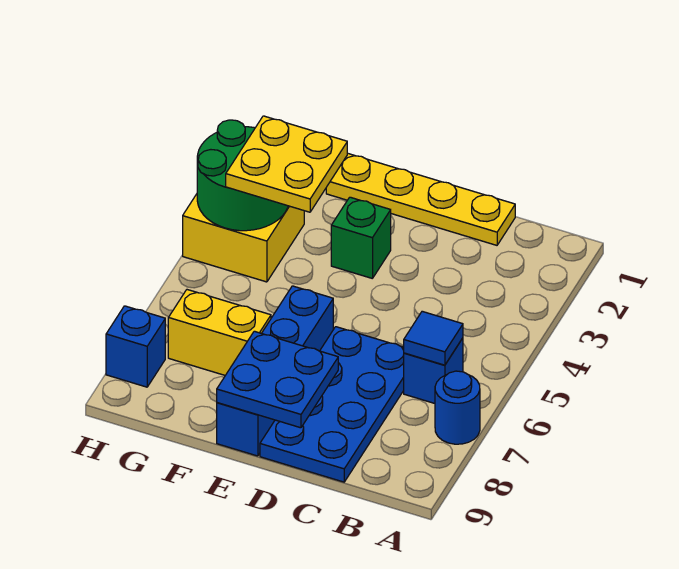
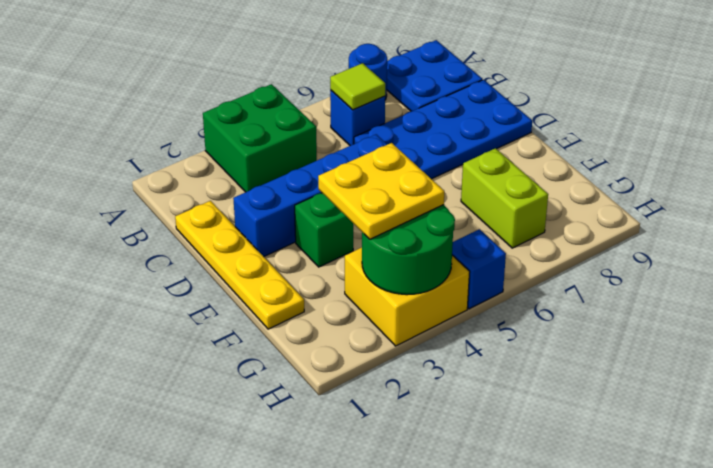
none -> green 2x2 brick [203,84,317,192]
blue 1x1 tile [404,311,463,365] -> lime 1x1 tile [330,63,385,110]
blue 2x2 plate [217,331,338,428] -> blue 2x2 plate moved to [387,40,482,111]
blue 1x4 brick [217,286,333,456] -> blue 1x4 brick moved to [233,134,387,257]
yellow 1x2 brick [168,290,271,375] -> lime 1x2 brick [461,148,548,248]
blue 1x1 brick [106,306,165,387] -> blue 1x1 brick moved to [452,229,506,309]

